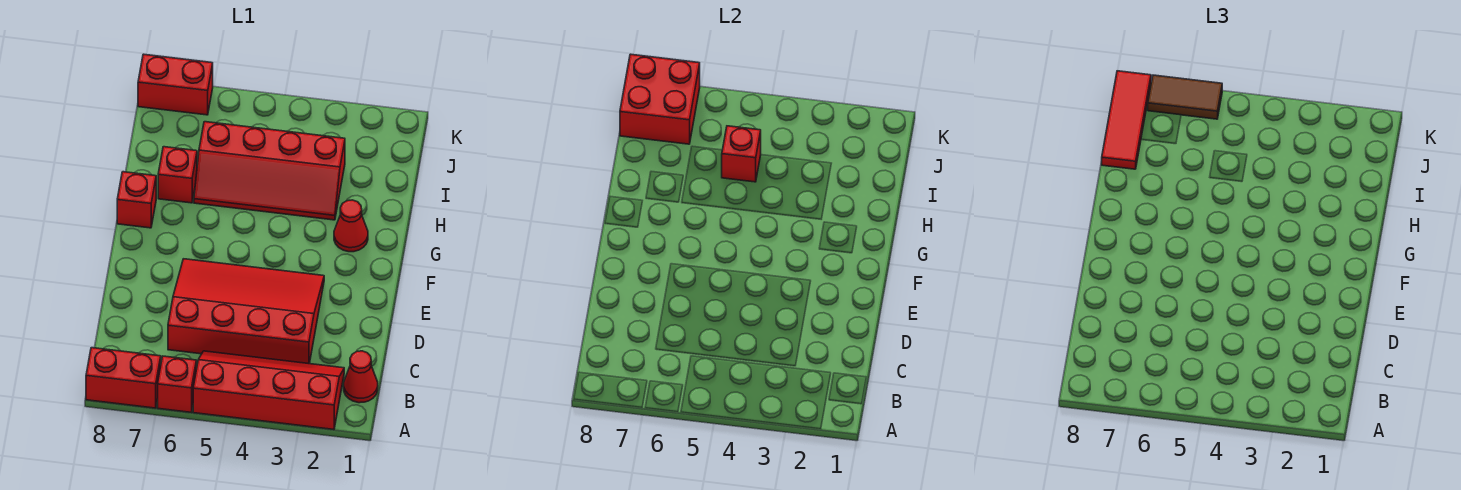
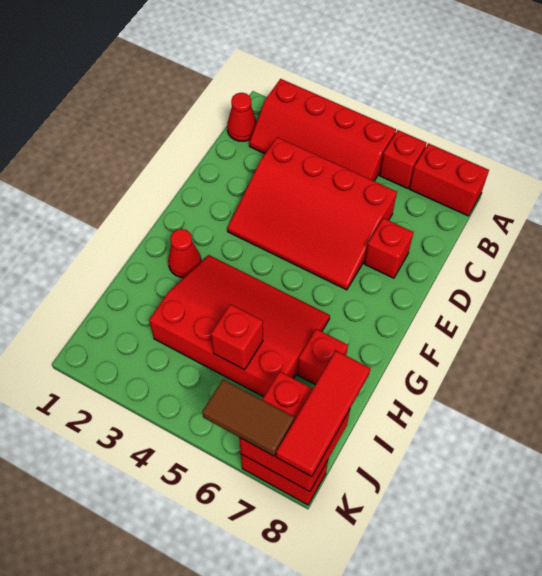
red 1x1 brick [117,172,156,228] -> red 1x1 brick moved to [364,218,413,278]
red 2x4 slope [194,122,345,220] -> red 3x4 slope [149,255,330,397]

